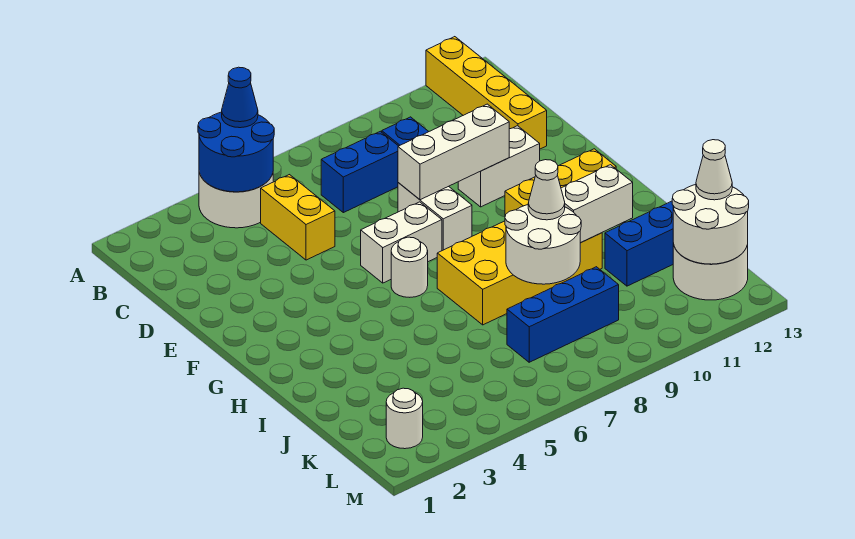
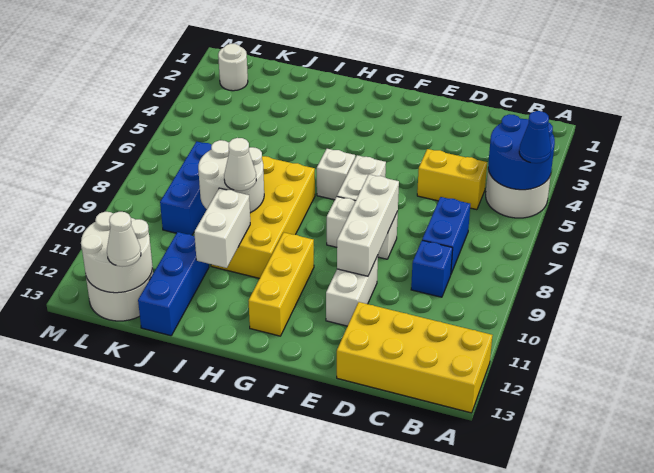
yellow 1x4 brick [426,37,547,149] -> yellow 2x4 brick [337,302,493,413]
white 1x1 round brick [391,237,428,297] -> white 1x1 brick [317,149,355,200]

